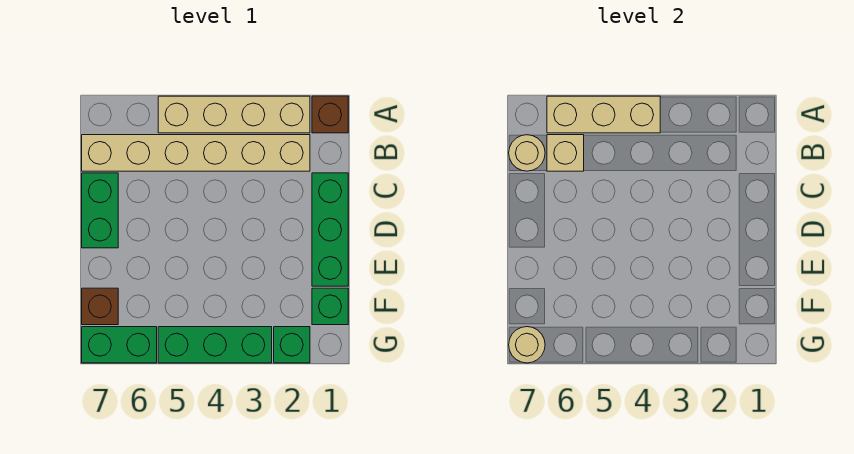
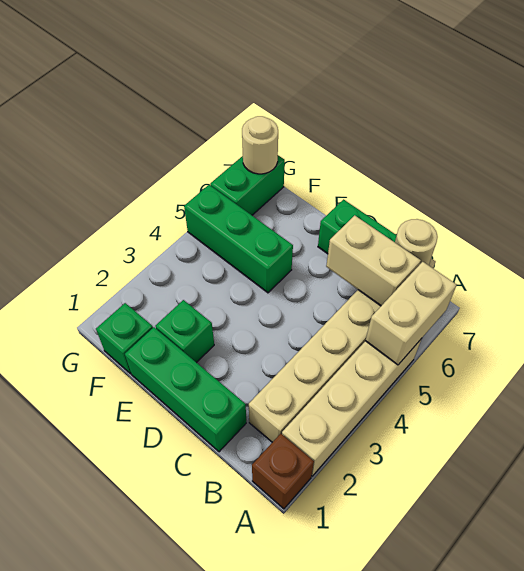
tan 1x3 brick [547,96,660,133] -> tan 1x2 brick [365,262,457,365]
tan 1x1 brick [547,135,584,171] -> tan 1x2 brick [326,215,421,306]
brown 1x1 brick [82,288,118,325] -> none
green 1x1 brick [274,327,310,363] -> green 1x1 brick moved to [156,300,214,363]
green 1x3 brick [158,327,272,363] -> green 1x3 brick turned to [184,185,293,293]

